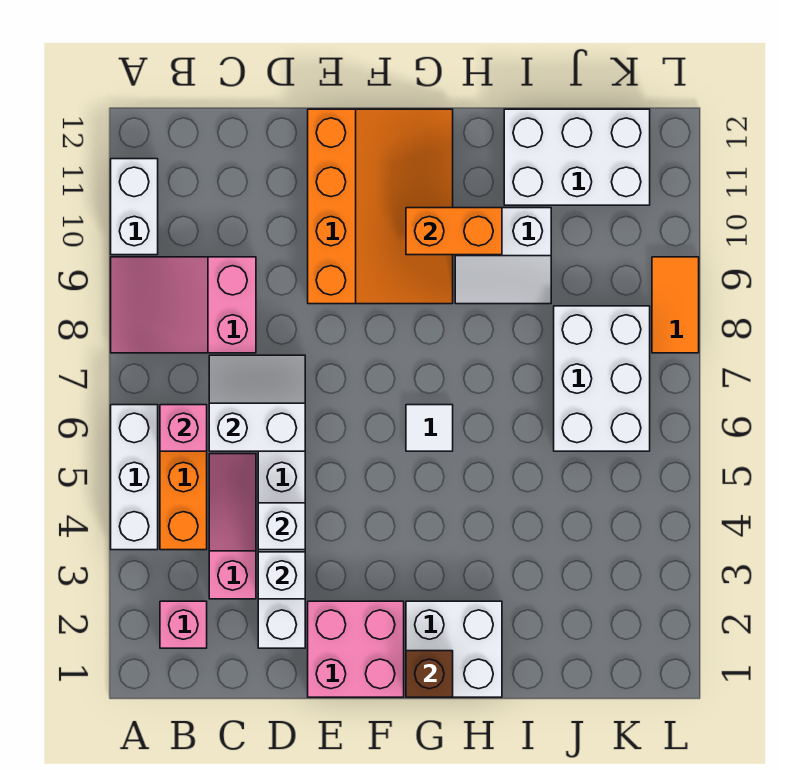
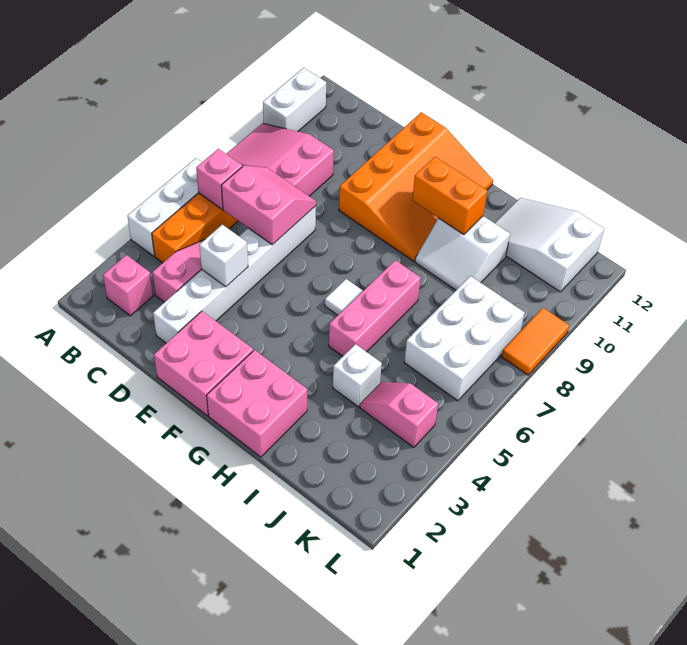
white 2x2 slope [209,355,305,451] -> pink 2x2 slope [221,165,316,245]
white 1x1 brick [258,552,305,599] -> white 1x1 brick moved to [333,344,382,407]
white 2x2 brick [406,601,502,697] -> pink 2x2 brick [207,350,307,457]
brown 1x1 brick [406,651,453,697] -> none
none -> pink 1x3 brick [329,260,421,356]
white 2x3 brick [504,109,650,205] -> white 2x3 slope [495,198,604,292]
none -> pink 1x2 slope [360,382,438,447]

